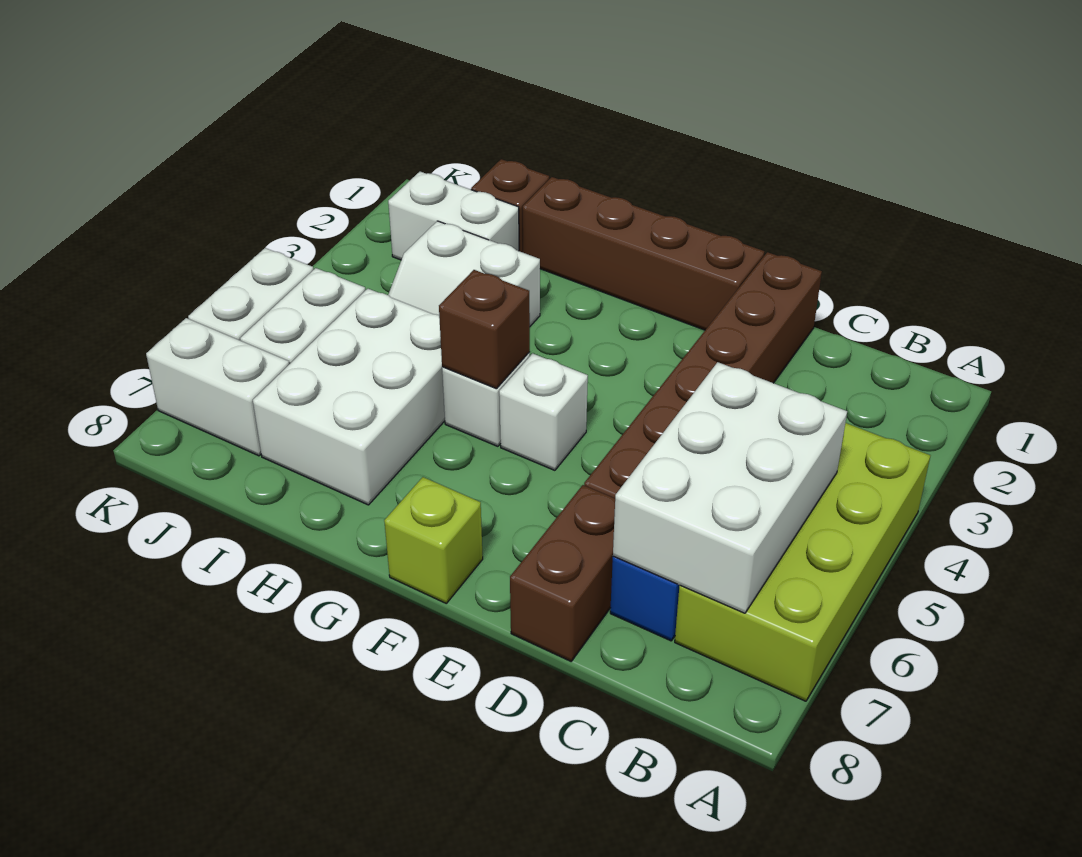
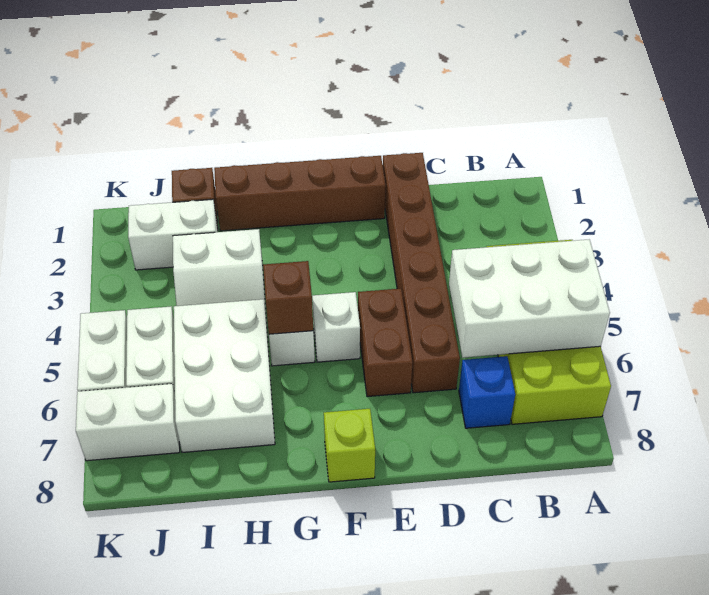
white 2x3 brick [613,362,847,613] -> white 2x3 brick turned to [449,239,610,358]
brown 1x2 brick [510,485,615,661] -> brown 1x2 brick moved to [358,289,413,397]

